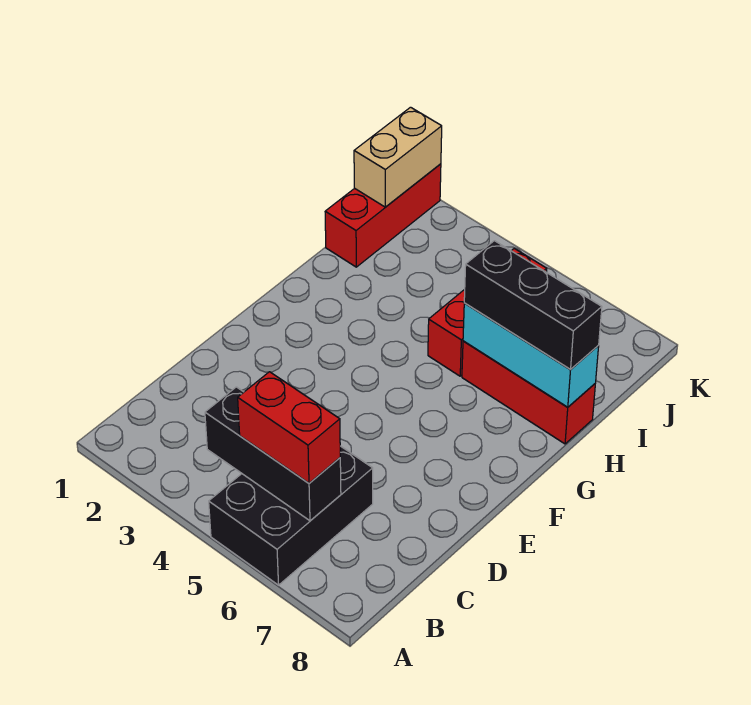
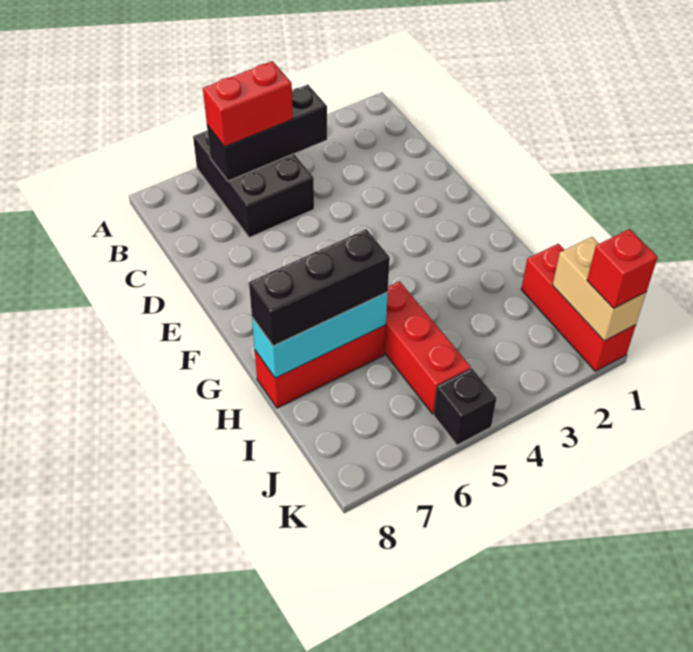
none -> red 1x1 brick [587,229,658,308]
none -> black 1x1 brick [434,368,497,445]

